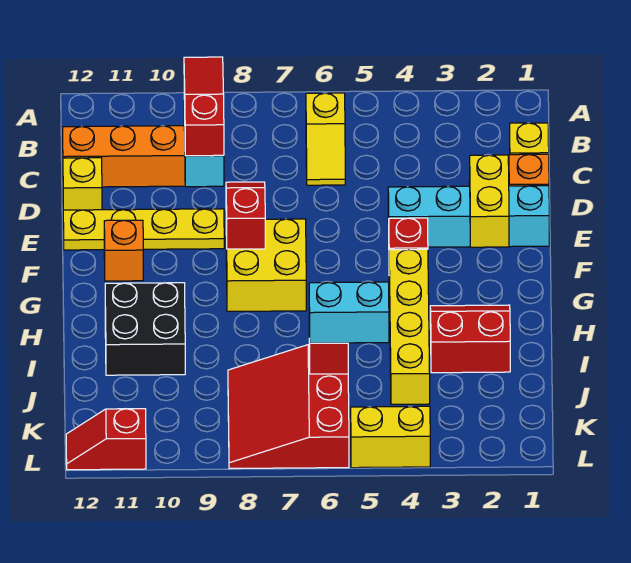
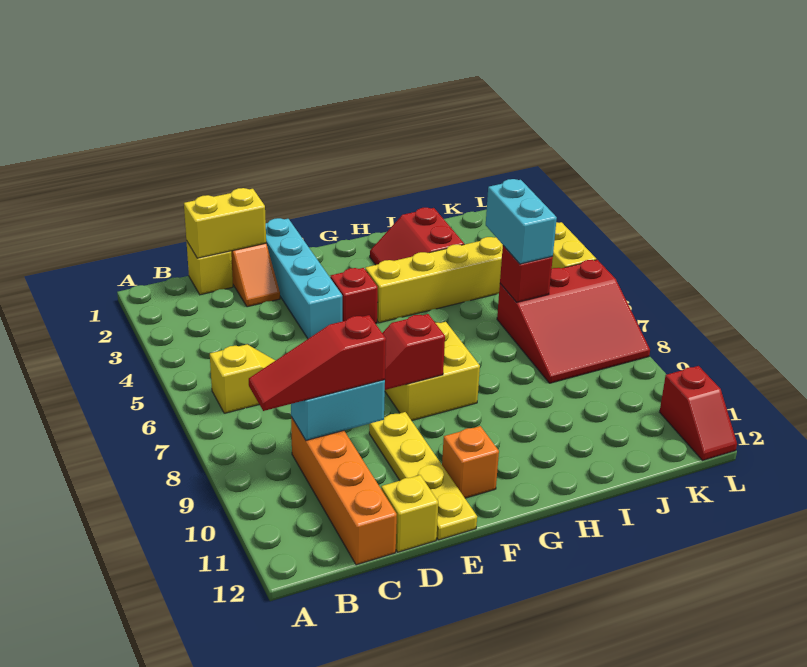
yellow 1x2 brick [470,155,509,247] -> yellow 1x2 brick moved to [184,188,266,258]
black 2x2 brick [105,283,185,375] -> none

